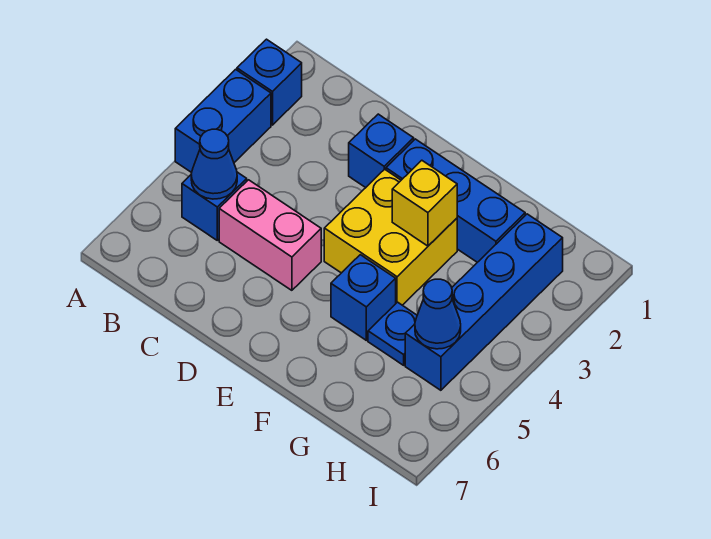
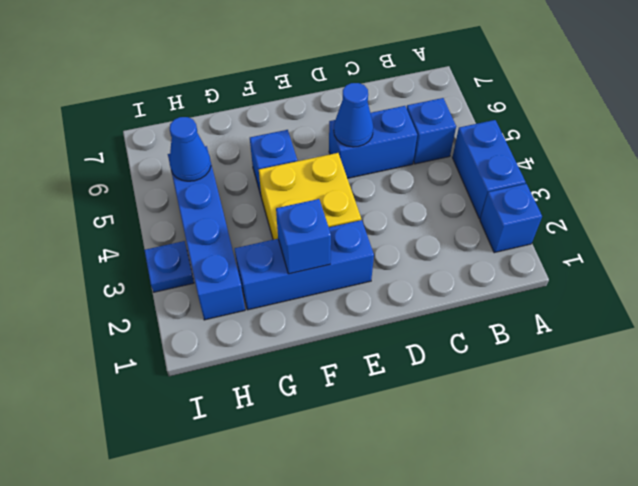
blue 1x1 cone [191,129,237,199] -> blue 1x1 cone moved to [334,83,373,147]
pink 1x2 brick [219,180,321,290] -> blue 1x2 brick [329,106,417,178]
blue 1x1 brick [349,114,414,188] -> blue 1x1 brick moved to [276,199,331,274]
yellow 1x1 brick [392,160,457,246] -> none
blue 1x1 plate [368,302,417,365] -> blue 1x1 plate moved to [145,241,194,292]

